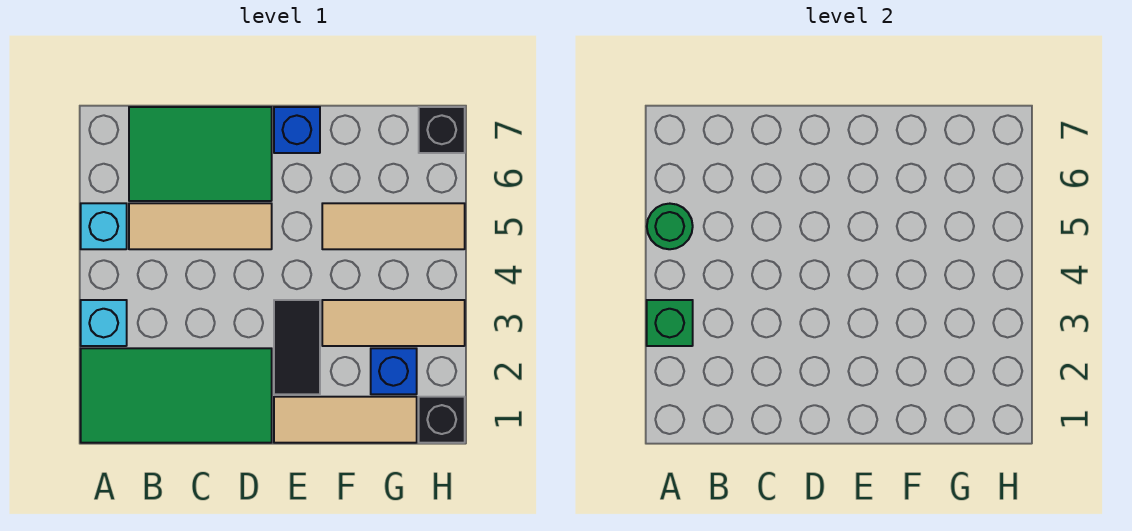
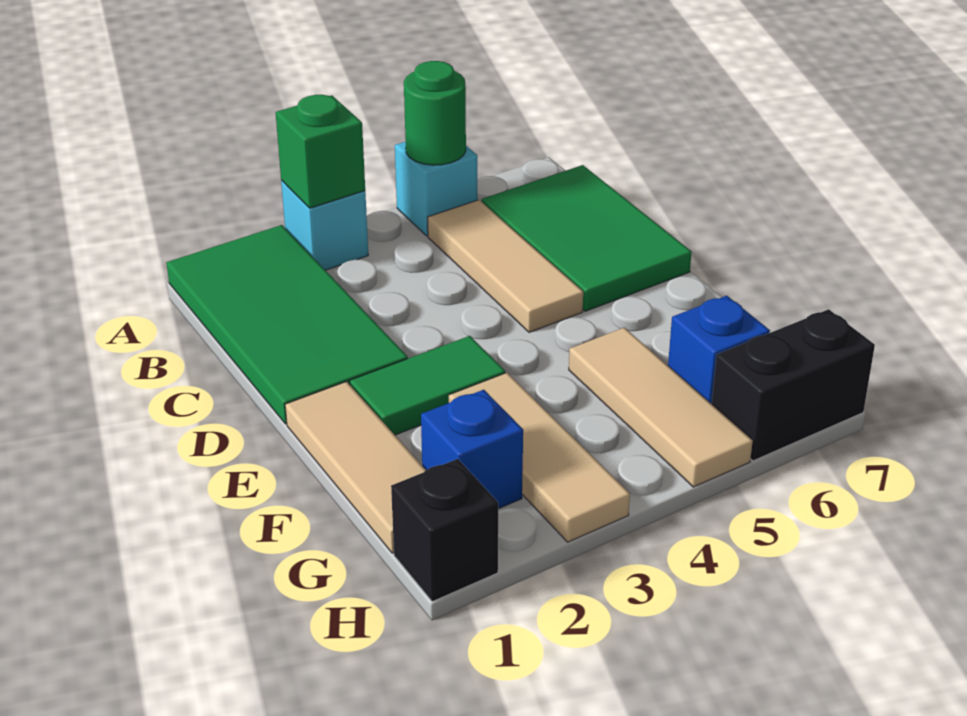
black 1x2 tile [274,300,320,394] -> green 1x2 tile [350,336,505,435]
blue 1x1 brick [274,107,320,153] -> blue 1x1 brick moved to [668,296,770,404]
black 1x1 brick [419,107,465,153] -> black 1x2 brick [712,309,875,461]

